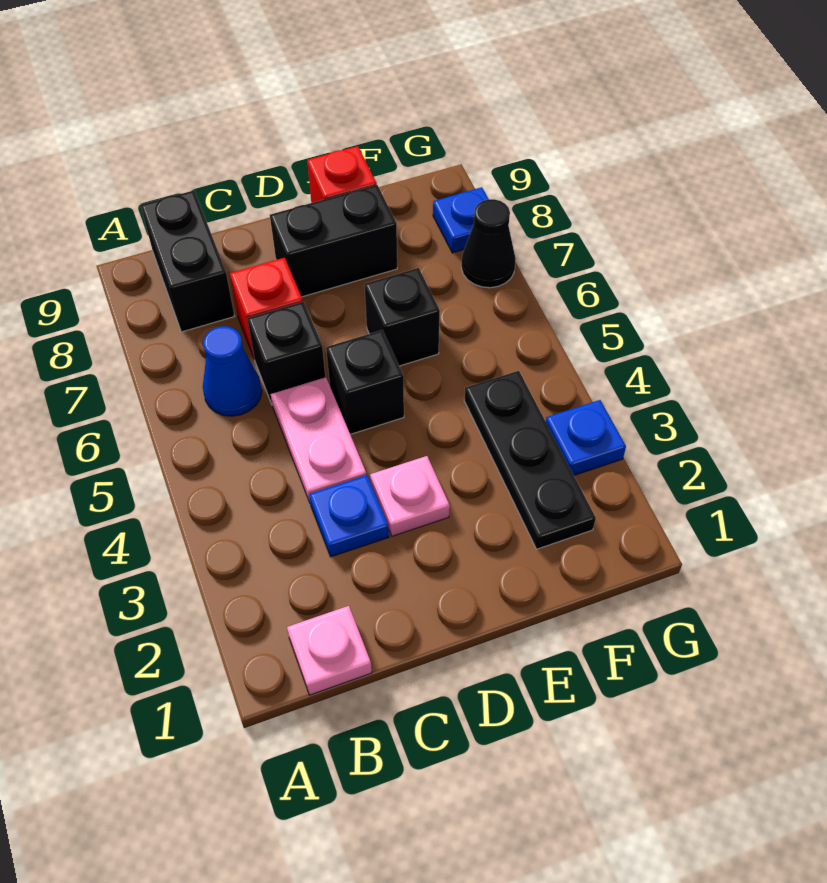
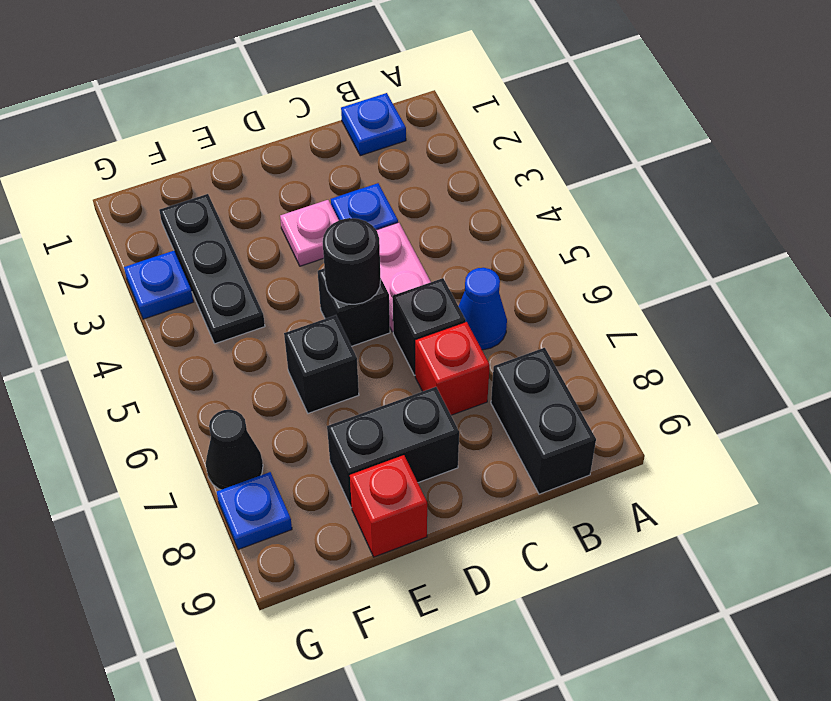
pink 1x1 plate [287,606,372,695] -> blue 1x1 plate [341,93,406,156]
none -> black 1x1 round brick [323,218,380,304]

